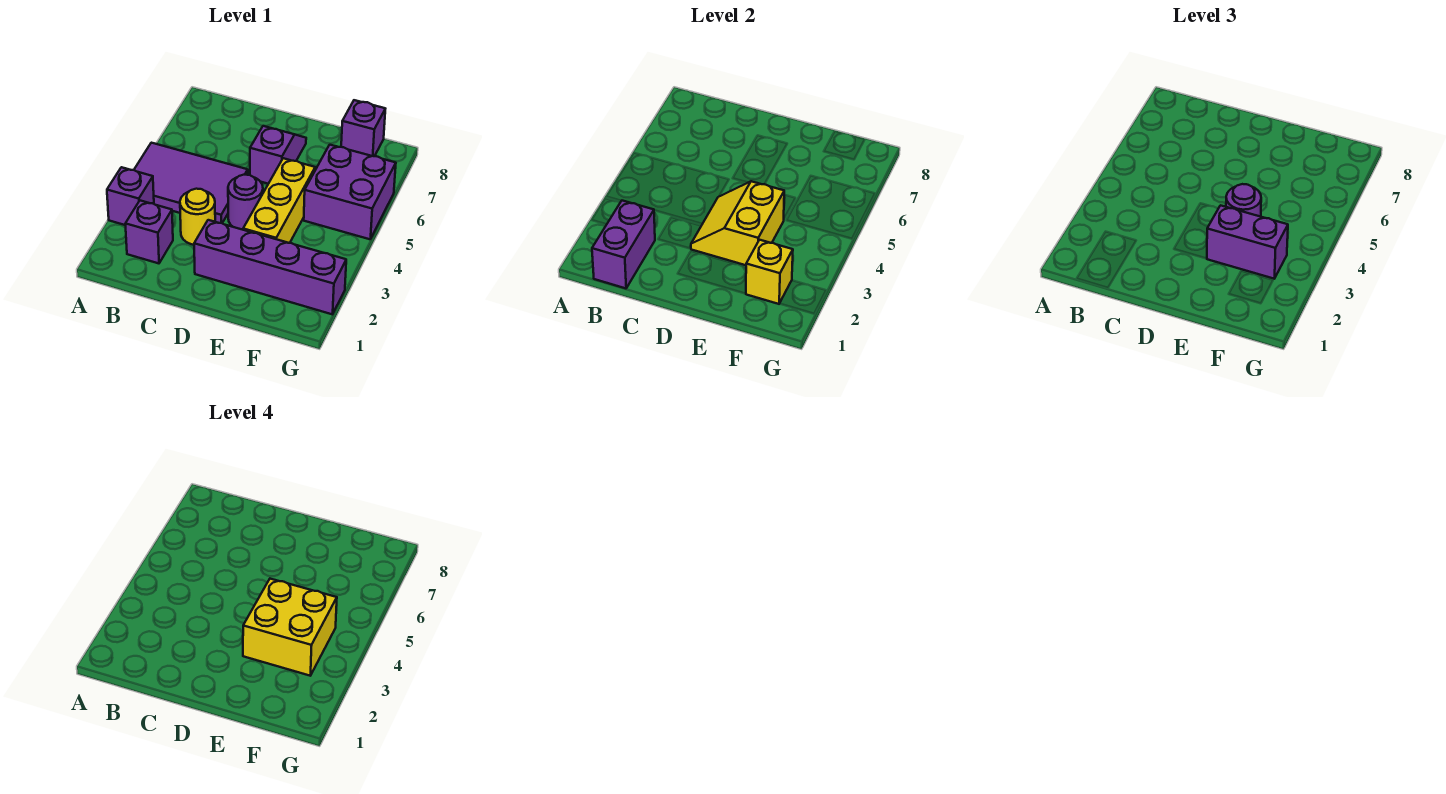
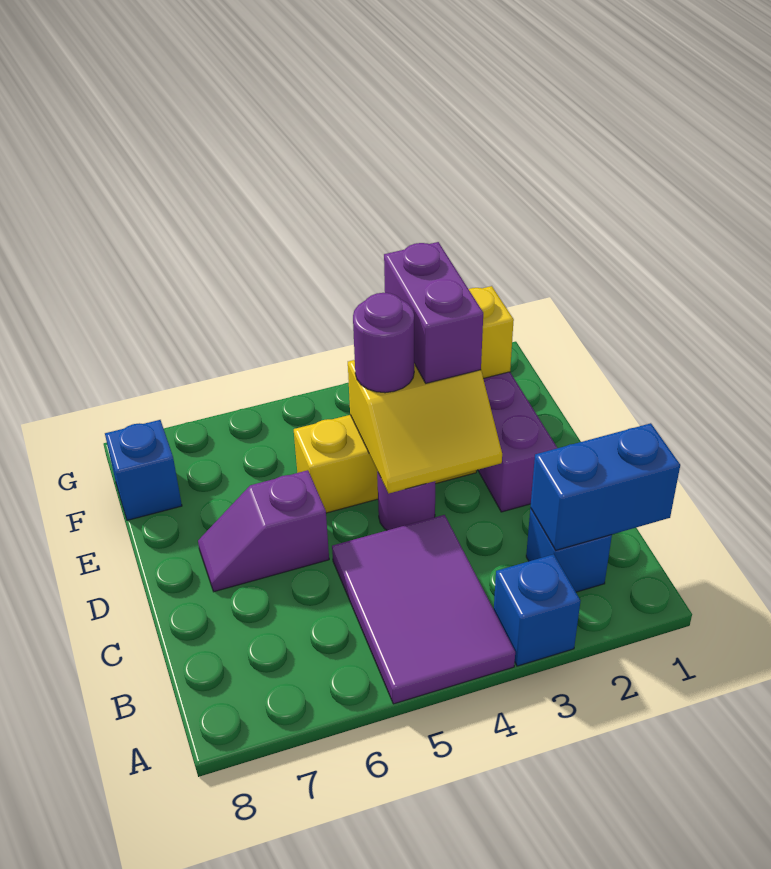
purple 1x1 brick [107,167,154,225] -> blue 1x1 brick [494,554,580,666]
purple 1x2 brick [592,201,655,288] -> blue 1x2 brick [530,423,680,550]
purple 1x1 brick [125,201,173,263] -> blue 1x1 brick [526,508,612,592]
yellow 1x1 round brick [180,189,215,245] -> none
yellow 2x2 brick [243,579,337,676] -> none
purple 2x2 brick [304,145,396,239] -> none
purple 1x1 brick [341,100,385,156] -> blue 1x1 brick [105,420,182,520]

